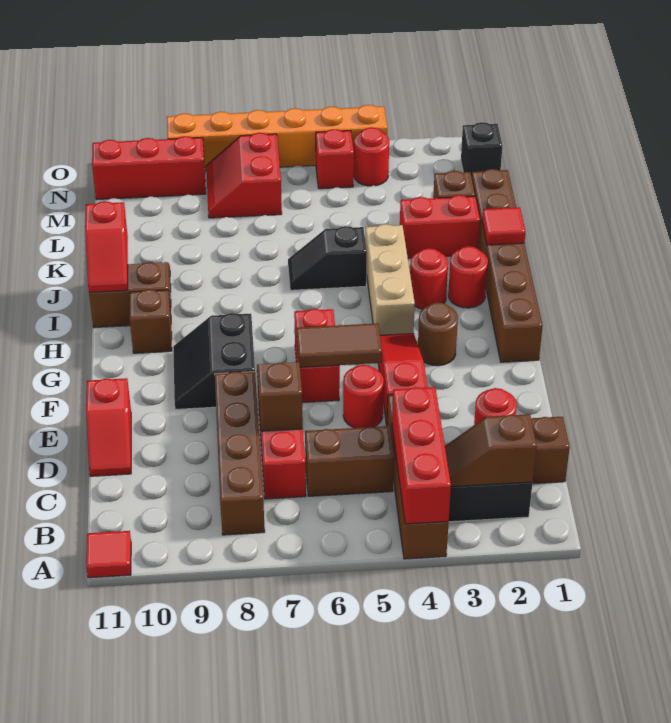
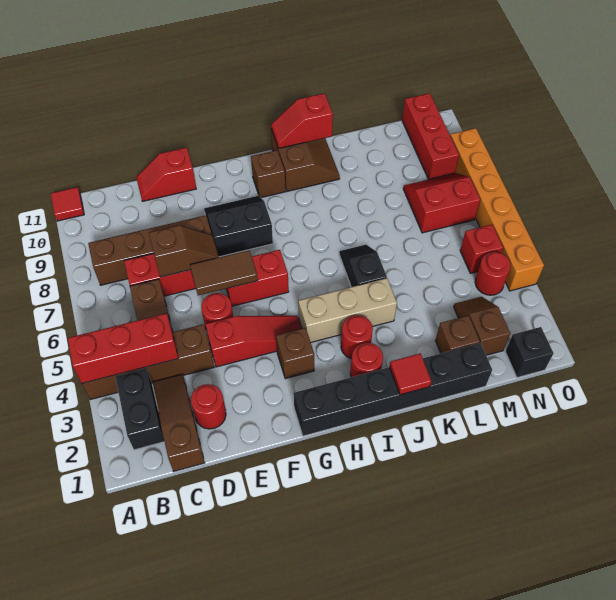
brown 1x2 slope [445,414,537,487] -> brown 1x2 slope moved to [454,297,510,355]
brown 1x2 tile [297,323,382,367] -> brown 1x2 tile turned to [190,250,258,295]
brown 1x6 brick [472,169,543,362] -> black 1x6 brick [294,343,492,436]
brown 1x1 round brick [418,302,458,366] -> brown 1x1 brick [276,328,314,379]
red 1x2 brick [400,195,480,258] -> none

